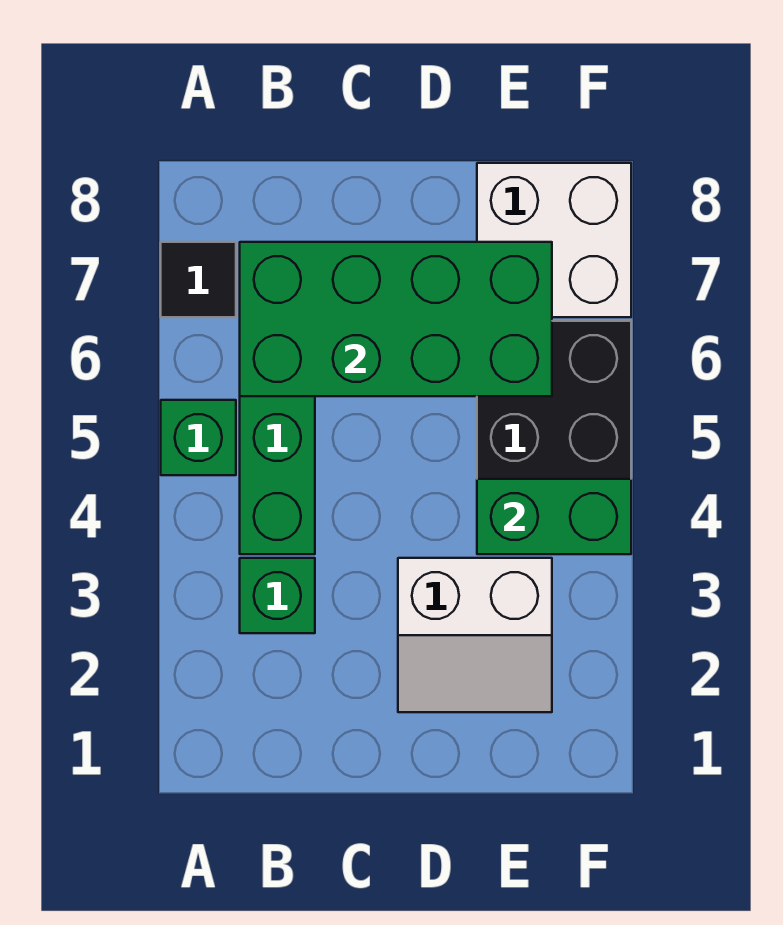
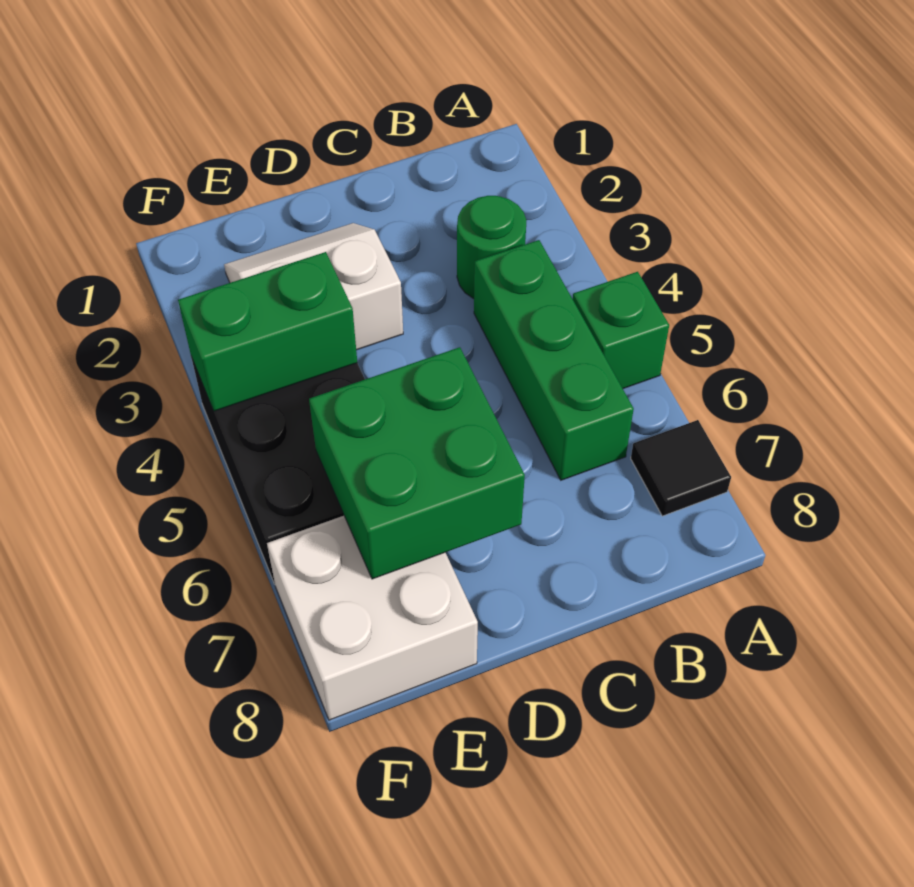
green 1x1 brick [240,558,315,633] -> green 1x1 round brick [457,196,527,299]
green 2x4 brick [240,242,552,396] -> green 2x2 brick [309,347,525,579]

